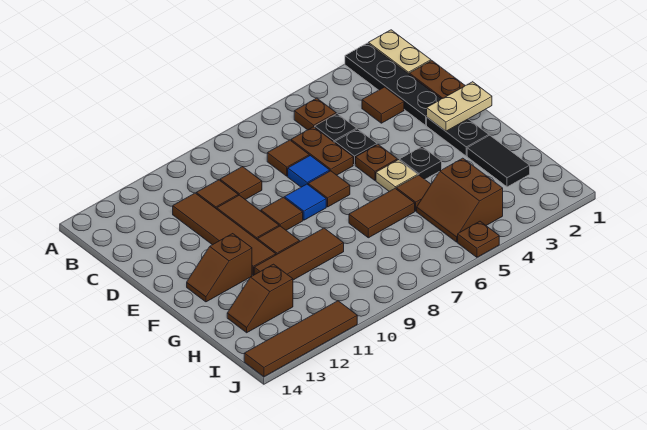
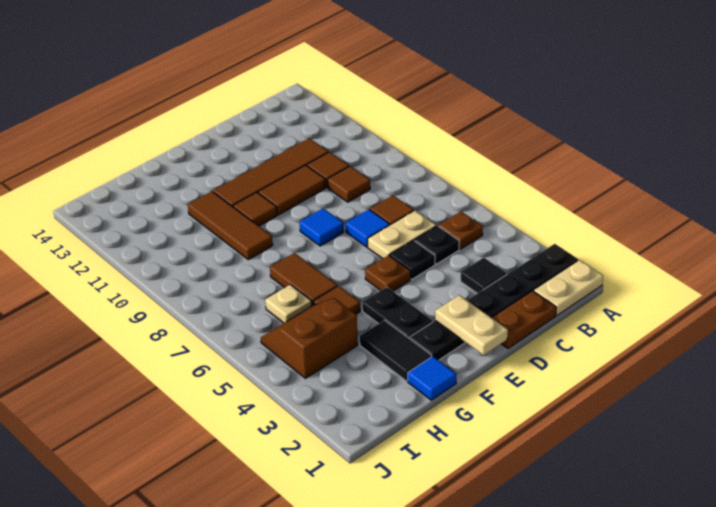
brown 1x1 tile [362,87,404,123] -> black 1x1 tile [461,258,507,293]
brown 1x2 plate [291,127,353,175] -> tan 1x2 plate [368,210,436,259]
brown 1x1 tile [308,171,350,207] -> none
brown 1x1 tile [261,197,303,230] -> none
black 1x1 plate [400,147,442,179] -> black 1x2 plate [362,287,433,339]
tan 1x1 plate [376,160,418,191] -> tan 1x1 plate moved to [265,285,312,323]
brown 1x2 slope [187,234,252,302] -> none
none -> blue 1x1 tile [408,356,456,400]
black 1x2 tile [467,135,530,187] -> black 1x2 tile turned to [360,320,432,381]
brown 1x2 slope [227,264,293,333] -> none
brown 1x1 plate [458,221,499,257] -> none
brown 1x4 tile [244,301,357,377] -> none

